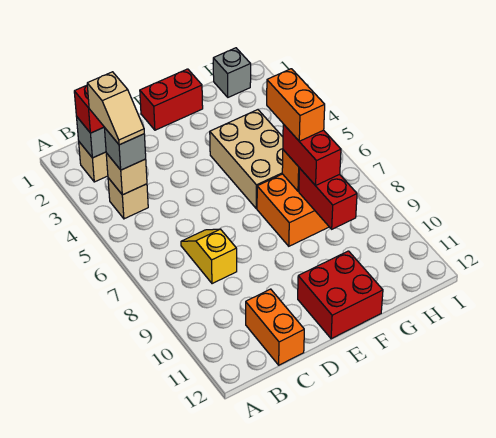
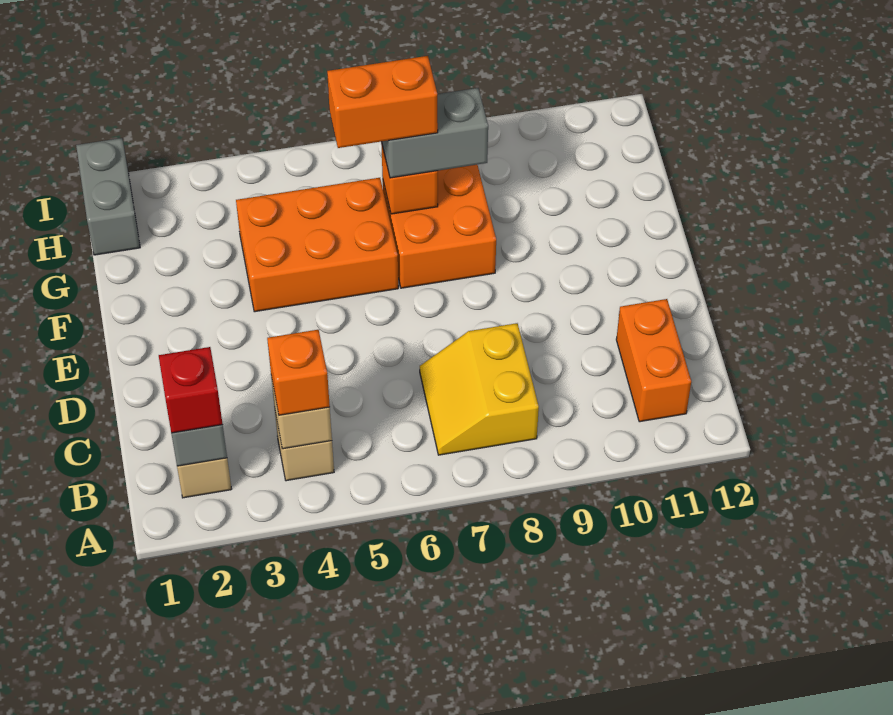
tan 1x2 slope [87,72,144,145] -> none
grey 1x1 brick [104,127,146,170] -> orange 1x1 brick [267,330,330,415]
yellow 1x2 slope [181,229,237,284] -> yellow 2x2 slope [420,323,539,455]
orange 1x2 brick [246,289,304,365] -> orange 1x2 brick turned to [616,299,691,422]
red 1x2 brick [140,69,203,130] -> none
red 2x2 brick [298,251,383,339] -> none
tan 2x3 brick [210,110,283,209] -> orange 2x3 brick [236,178,398,312]
red 1x2 brick [283,124,341,186] -> grey 1x2 brick [382,88,488,178]
red 1x2 brick [299,168,357,229] -> none
grey 1x1 brick [213,48,251,97] -> grey 1x2 brick [76,138,140,255]

